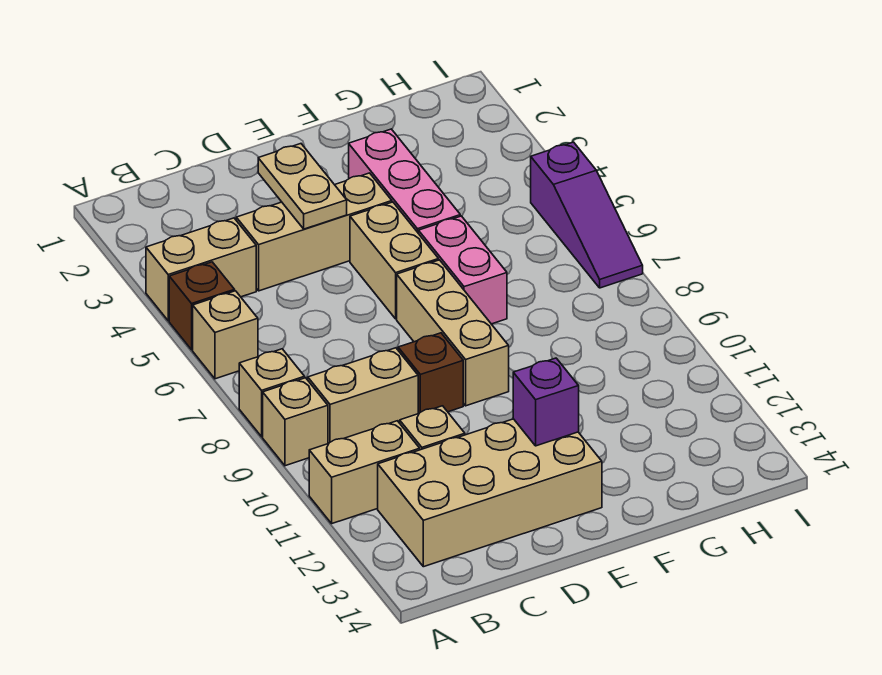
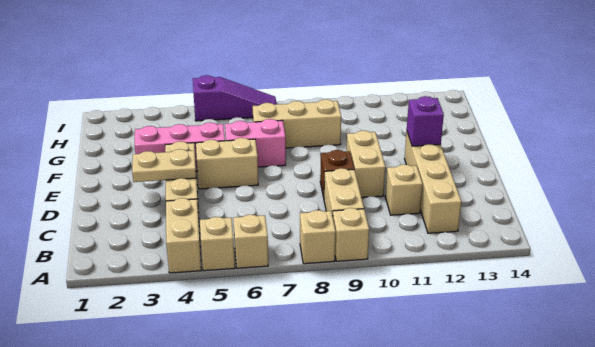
brown 1x1 brick [169,262,235,350] -> tan 1x1 brick [200,217,235,271]
tan 1x2 brick [309,421,420,523] -> tan 1x2 brick moved to [347,131,385,197]
tan 2x4 brick [378,419,602,567] -> tan 1x4 brick [405,132,461,233]
tan 1x3 brick [397,260,509,406] -> tan 1x3 brick moved to [253,99,341,148]

